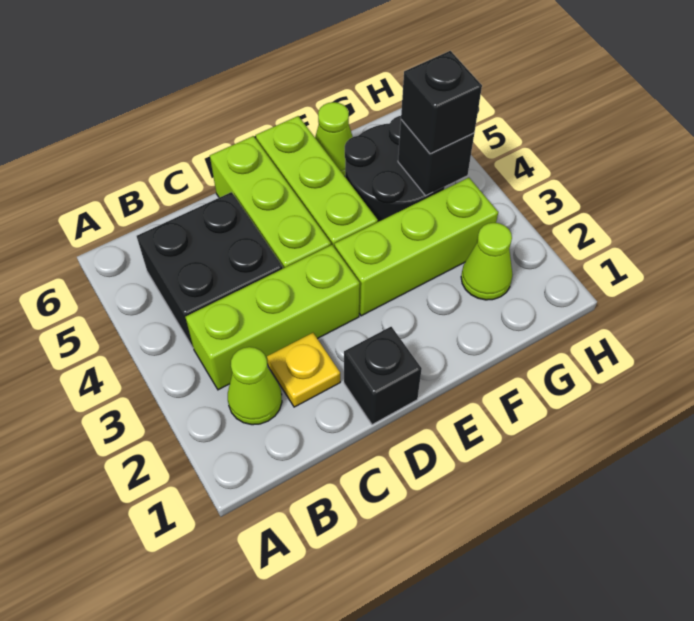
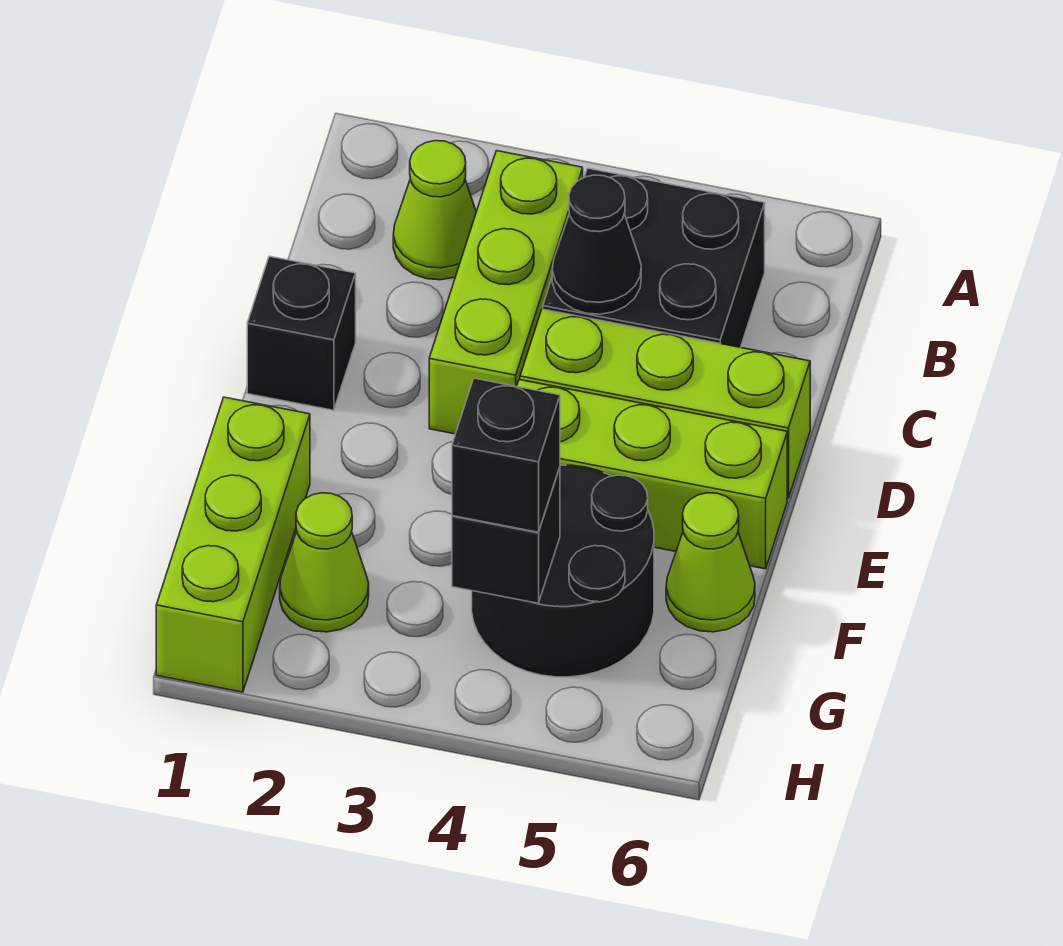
yellow 1x1 plate [267,333,340,407] -> none
none -> black 1x1 cone [552,175,641,314]
lime 1x3 brick [334,178,498,316] -> lime 1x3 brick moved to [156,397,310,692]

